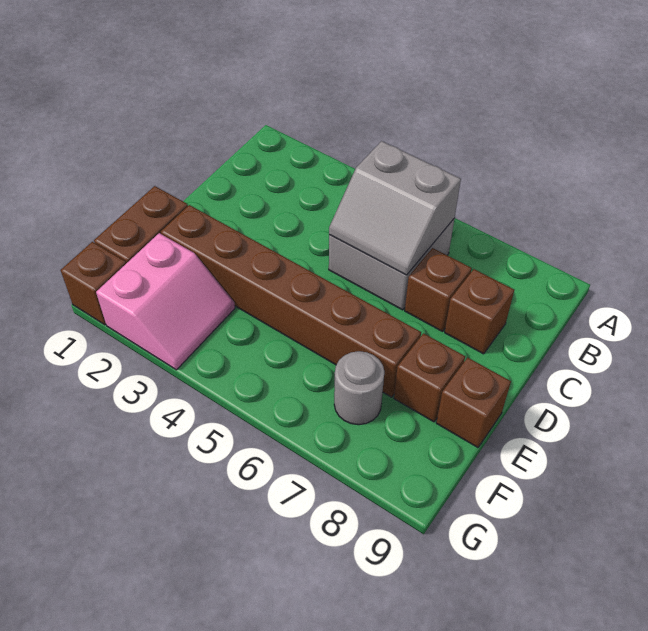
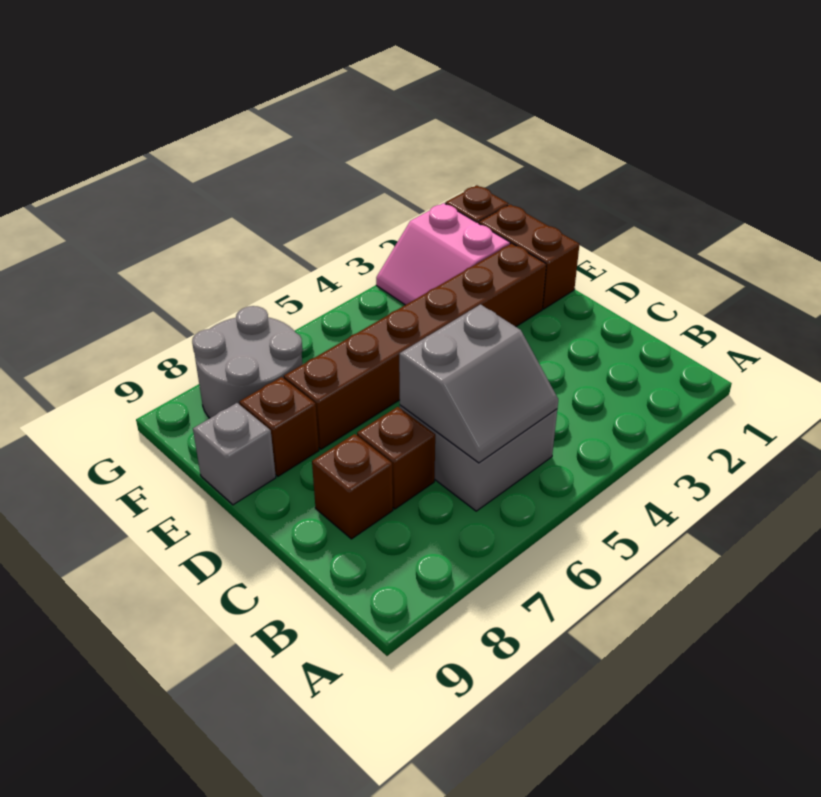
grey 2x2 slope [329,141,461,275] -> grey 2x2 slope turned to [399,304,558,463]
brown 1x1 brick [436,358,511,447] -> grey 1x1 brick [193,403,276,505]
grey 1x1 round brick [334,351,384,425] -> grey 2x2 round brick [192,306,302,418]

